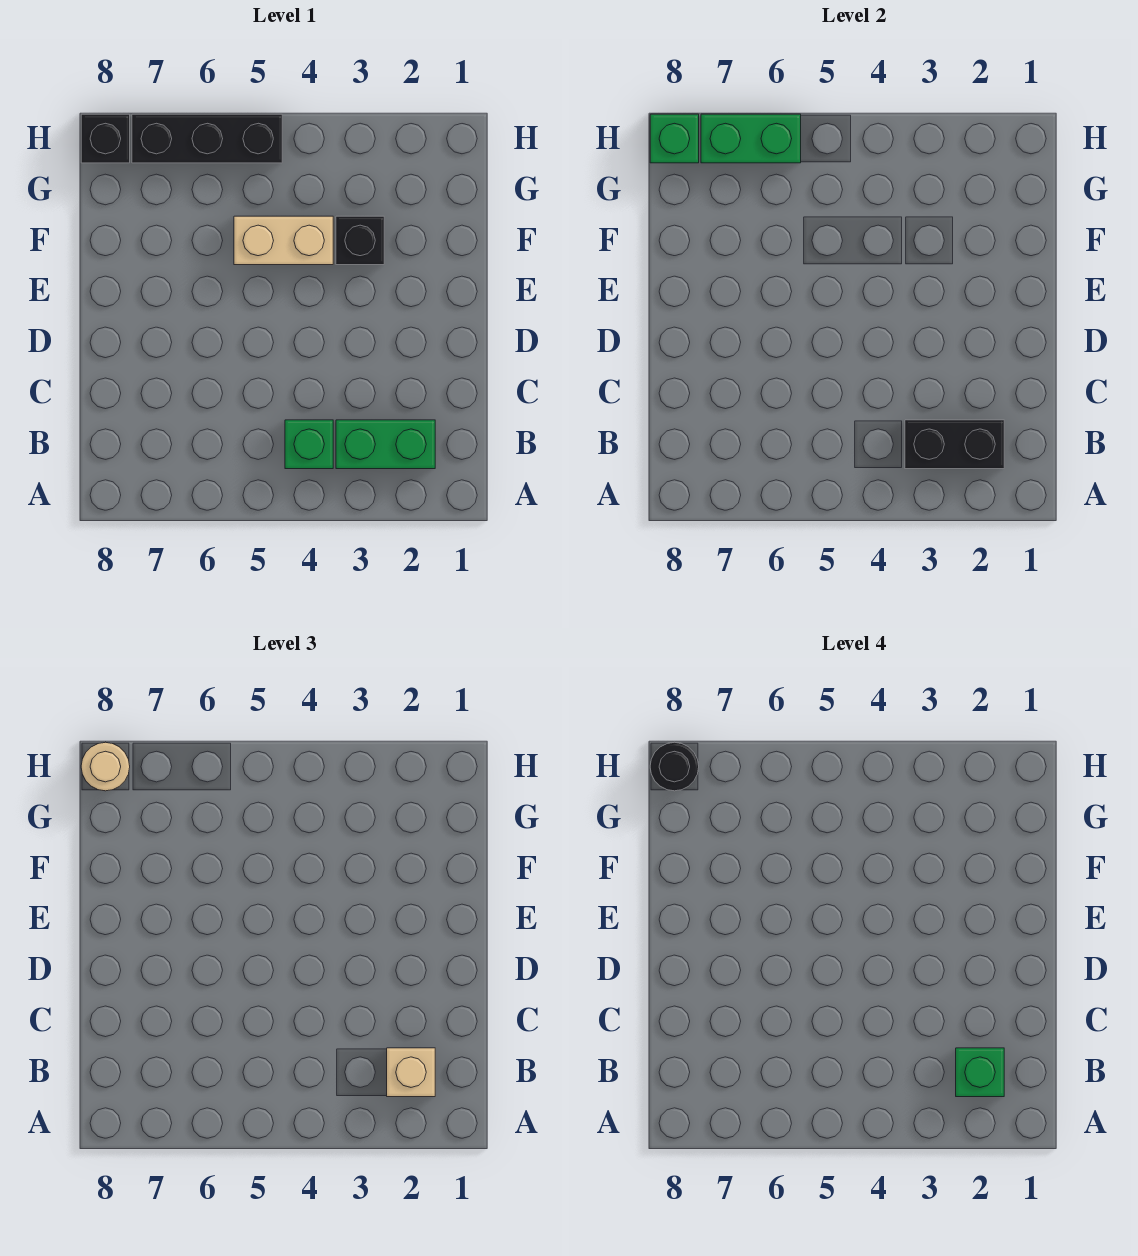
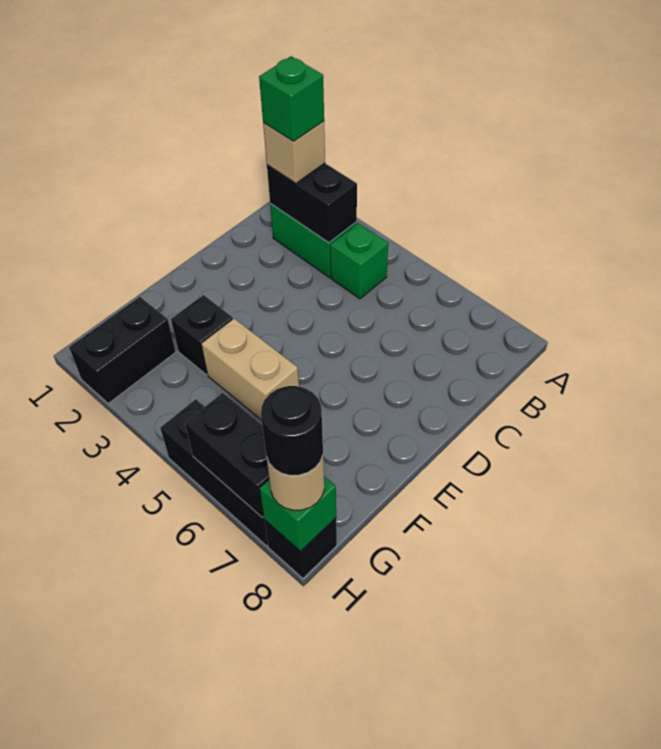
none -> black 1x2 brick [69,297,176,404]
green 1x2 brick [701,114,801,163] -> black 1x2 brick [185,393,269,518]

